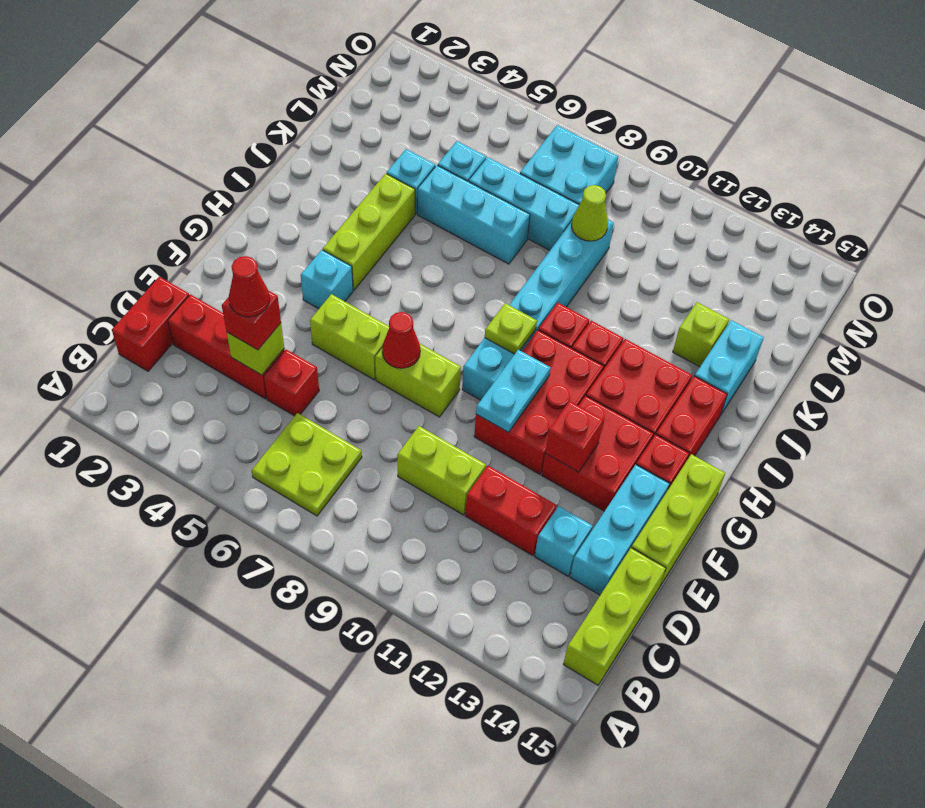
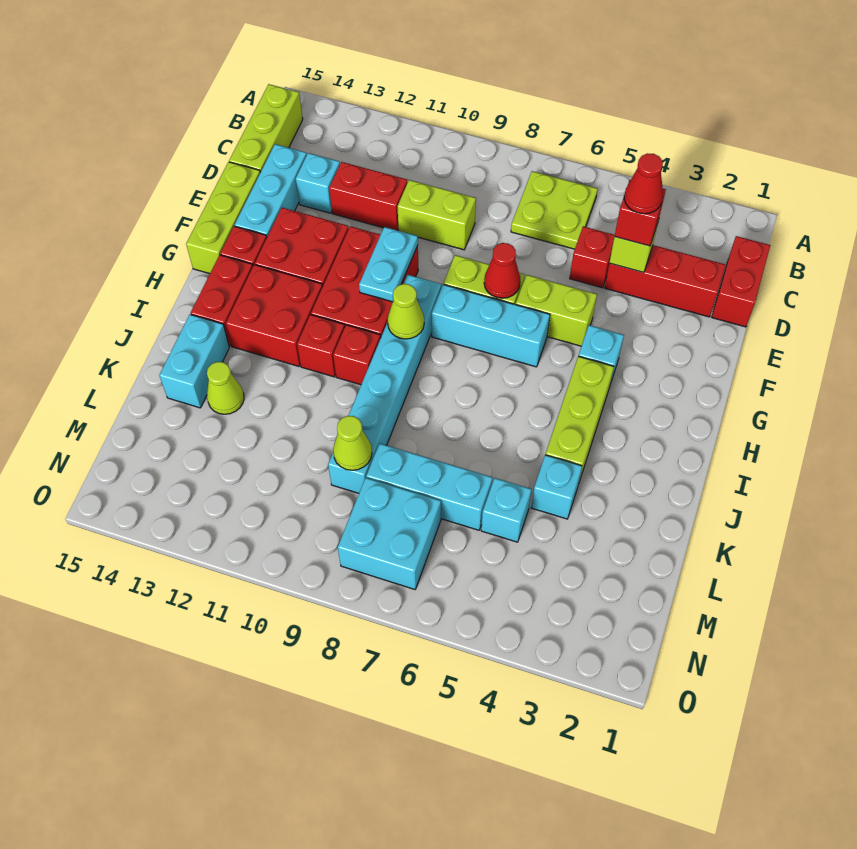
red 1x1 brick [545,401,603,472] -> none
lime 1x1 plate [485,303,537,354] -> lime 1x1 cone [388,284,424,339]
cyan 1x3 brick [417,165,530,264] -> cyan 1x3 brick moved to [431,284,550,367]
lime 1x1 brick [673,302,729,367] -> lime 1x1 cone [207,362,244,414]

